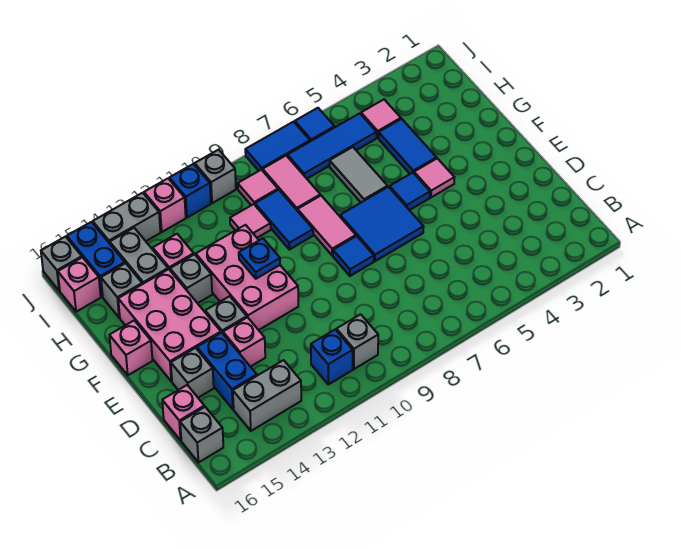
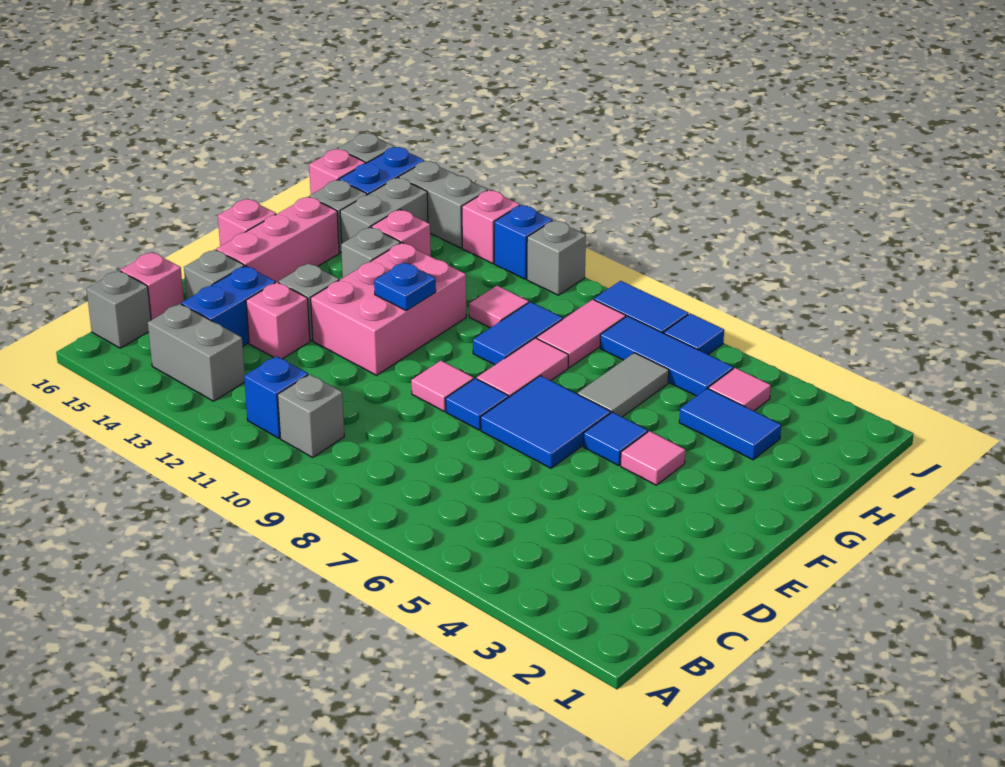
pink 2x3 brick [118,269,221,381] -> pink 1x3 brick [216,197,339,283]
blue 1x2 tile [379,119,436,174] -> blue 1x2 tile turned to [679,388,781,460]
pink 1x1 tile [238,170,278,205] -> pink 1x1 tile moved to [411,361,474,411]

